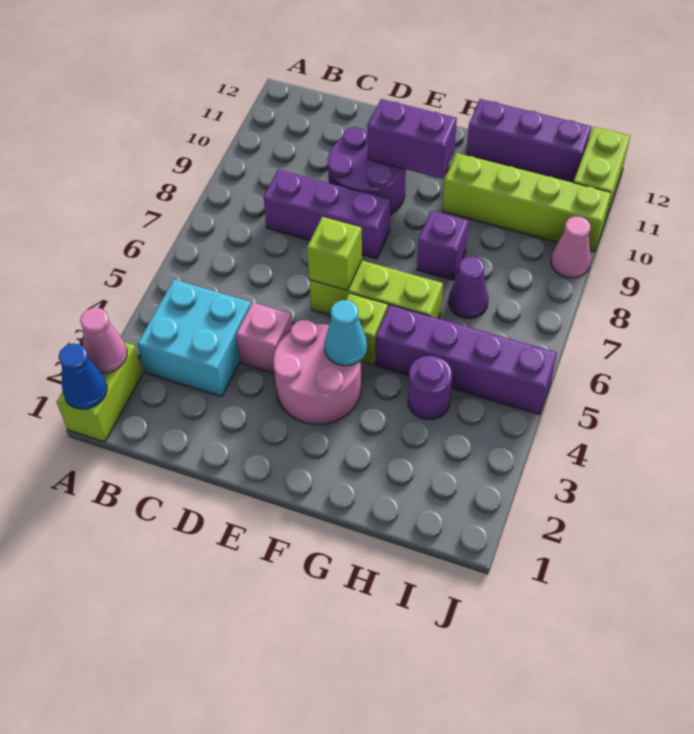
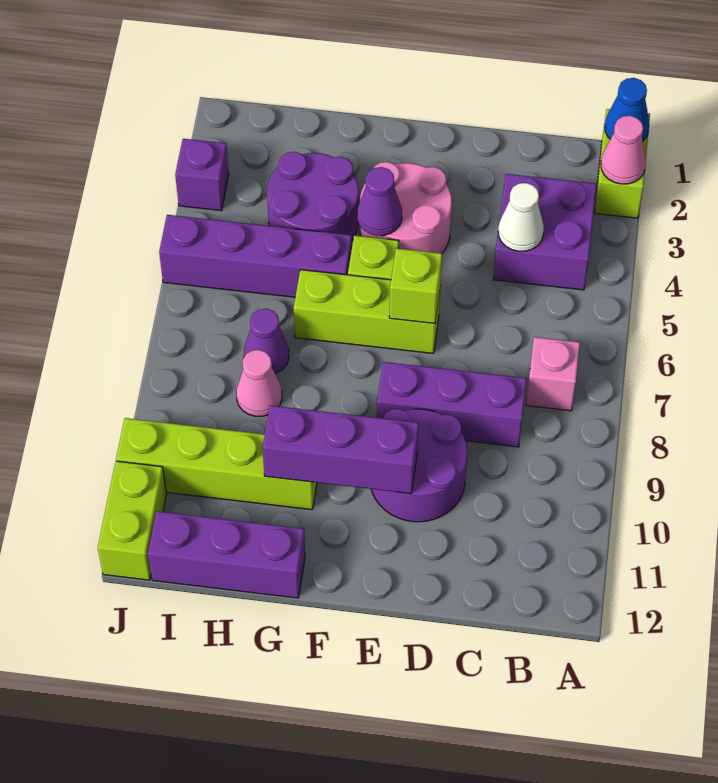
cyan 2x2 brick [137,280,251,397] -> purple 2x2 brick [493,174,596,290]
none -> white 1x1 cone [498,183,544,251]
pink 1x1 brick [236,303,292,374] -> pink 1x1 brick moved to [526,337,580,411]
purple 1x2 brick [368,99,457,179] -> purple 1x3 brick [262,405,419,494]
cyan 1x1 cone [324,300,367,366] -> purple 1x1 cone [357,167,402,236]
purple 1x1 brick [417,211,469,280] -> purple 1x1 brick moved to [175,139,229,211]
purple 1x1 round brick [408,356,452,420] -> purple 2x2 round brick [267,152,359,240]
pink 1x1 cone [551,216,591,278] -> pink 1x1 cone moved to [236,350,282,416]

